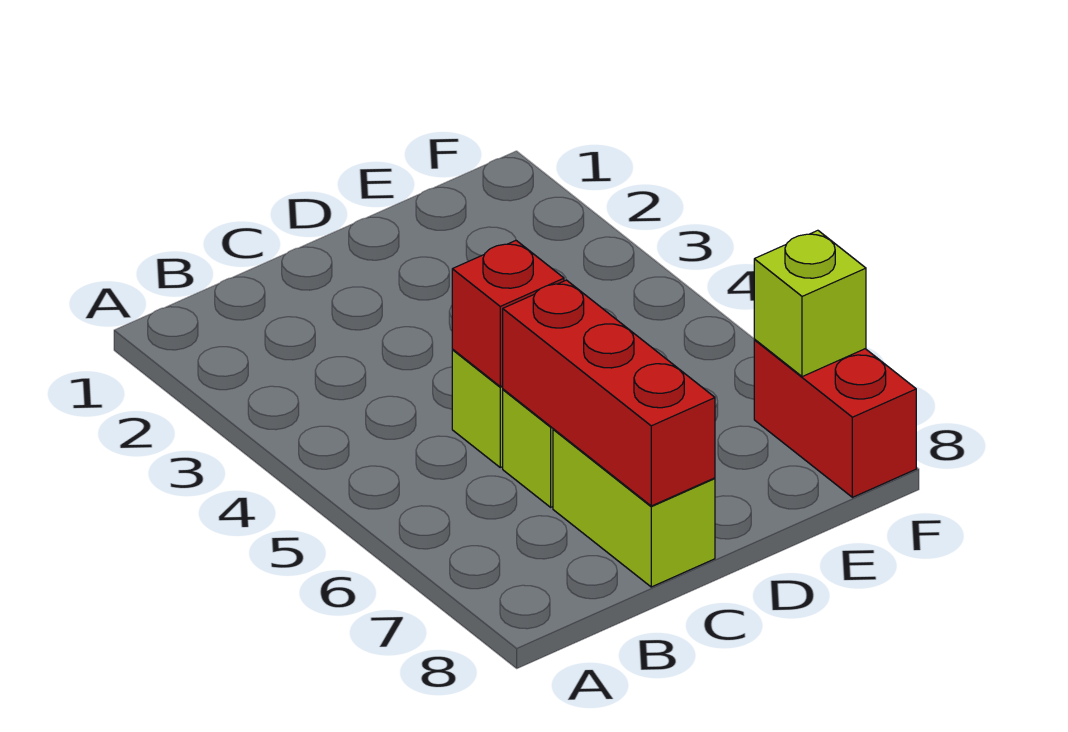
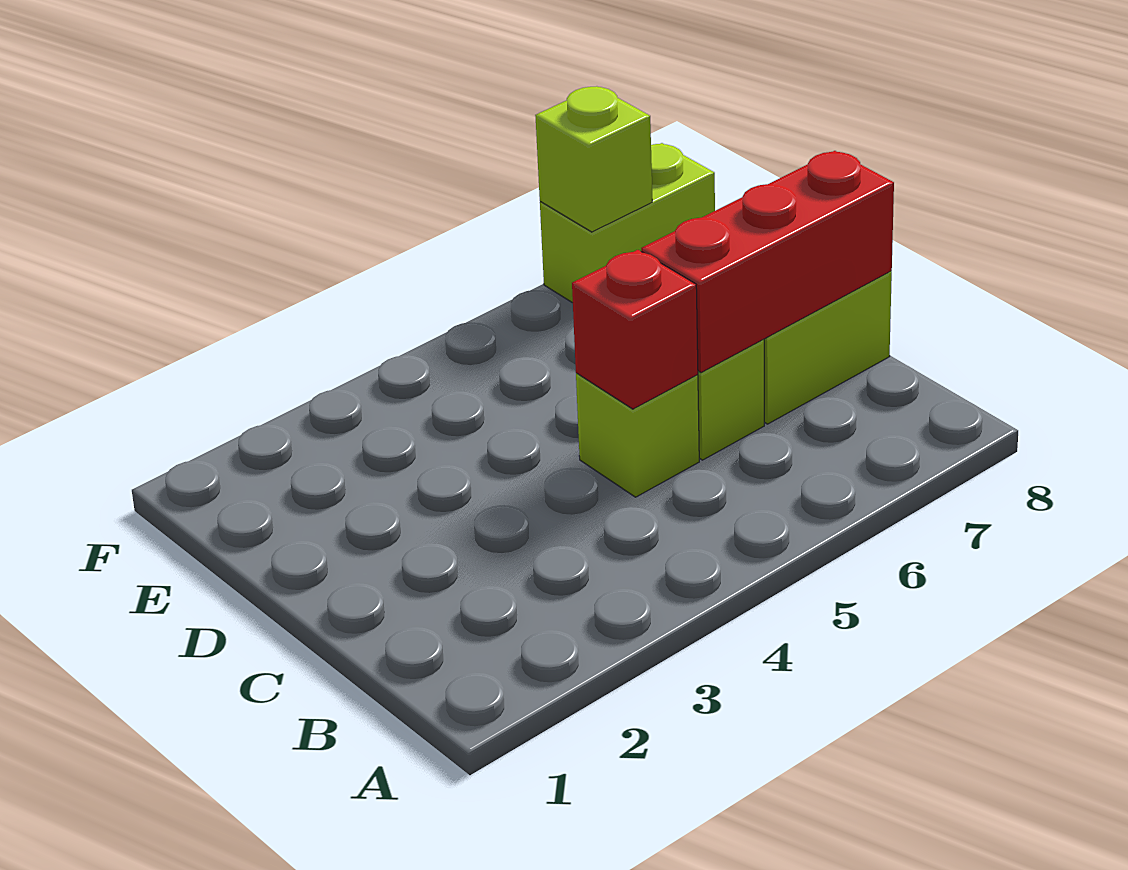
red 1x2 brick [754,340,916,497] -> lime 1x2 brick [540,143,715,303]

